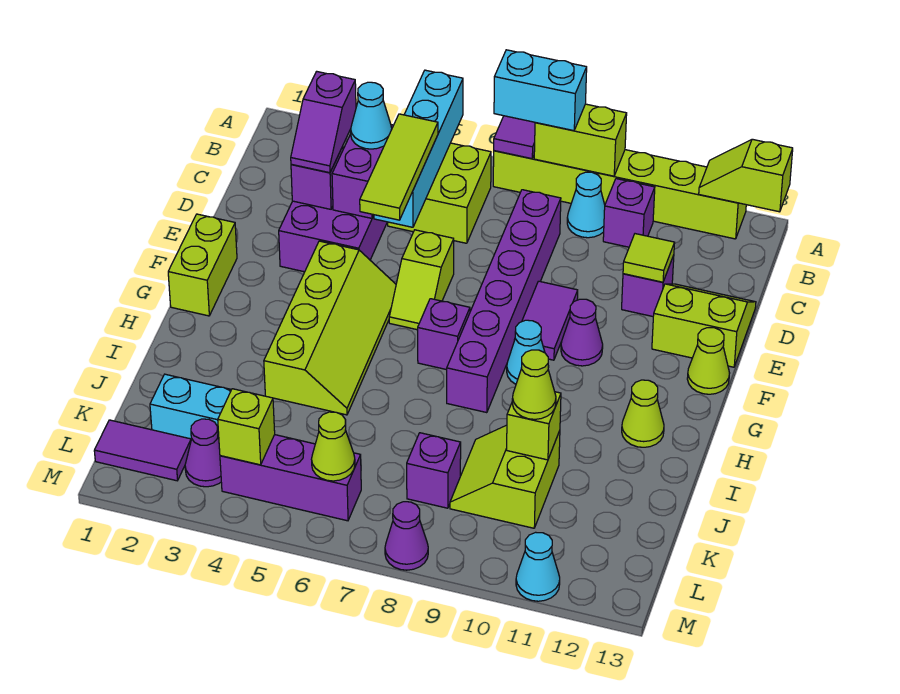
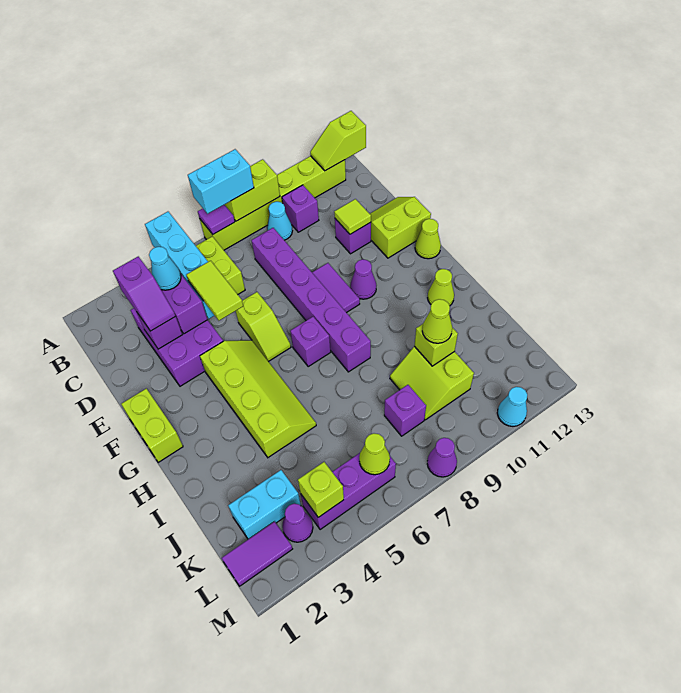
lime 1x3 tile [360,114,438,220] -> lime 1x2 tile [187,261,243,321]
cyan 1x1 cone [507,320,549,384] -> none

